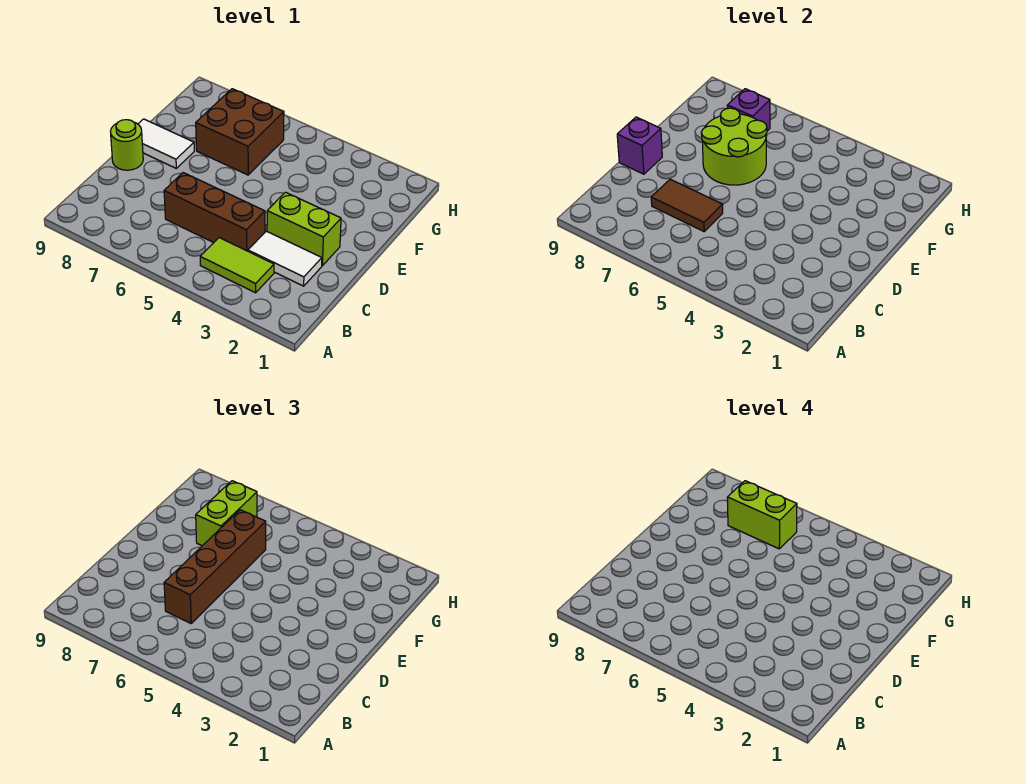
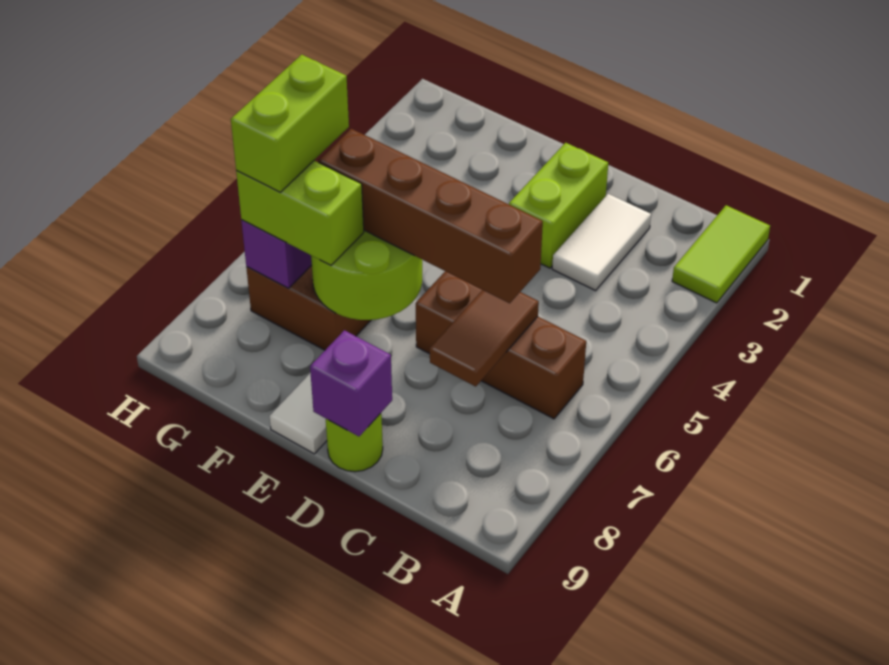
lime 1x2 tile [200,238,274,293] -> lime 1x2 tile moved to [672,205,770,303]
brown 1x3 brick [164,173,265,251] -> brown 1x3 brick turned to [416,271,586,419]

